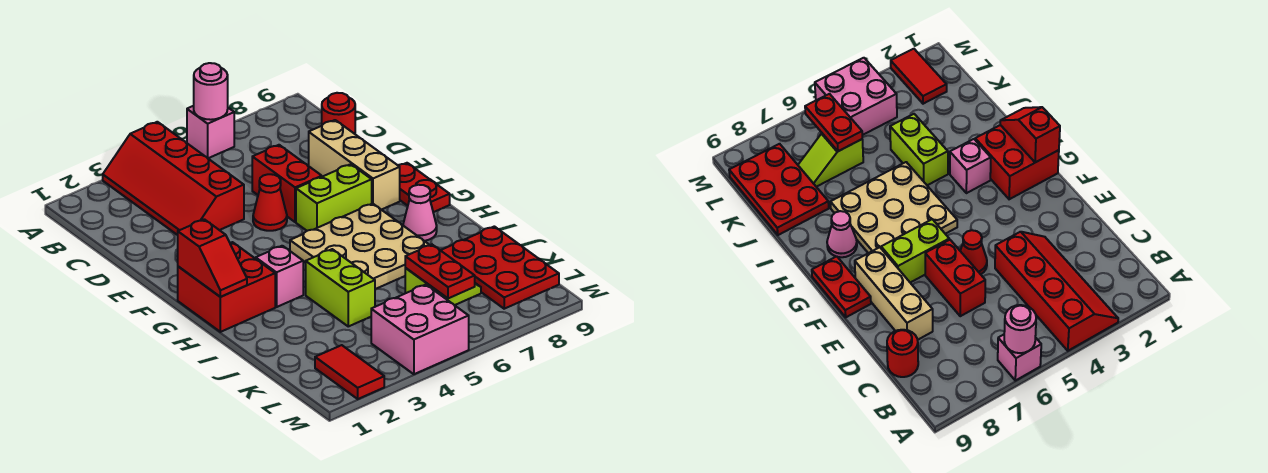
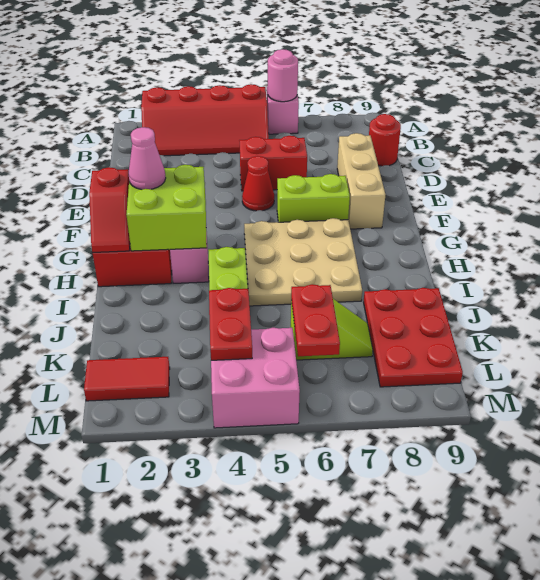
red 2x4 slope [103,122,244,235] -> red 2x4 slope turned to [141,84,269,156]
red 1x2 brick [252,145,322,222] -> red 1x2 brick turned to [239,136,307,191]
red 1x2 plate [398,163,450,212] -> red 1x2 plate moved to [209,288,252,360]
none -> lime 2x2 brick [126,165,207,251]
pink 1x1 cone [403,185,437,241] -> pink 1x1 cone moved to [128,127,166,190]
red 1x2 tile [315,345,384,399] -> red 1x2 tile turned to [84,357,170,401]

